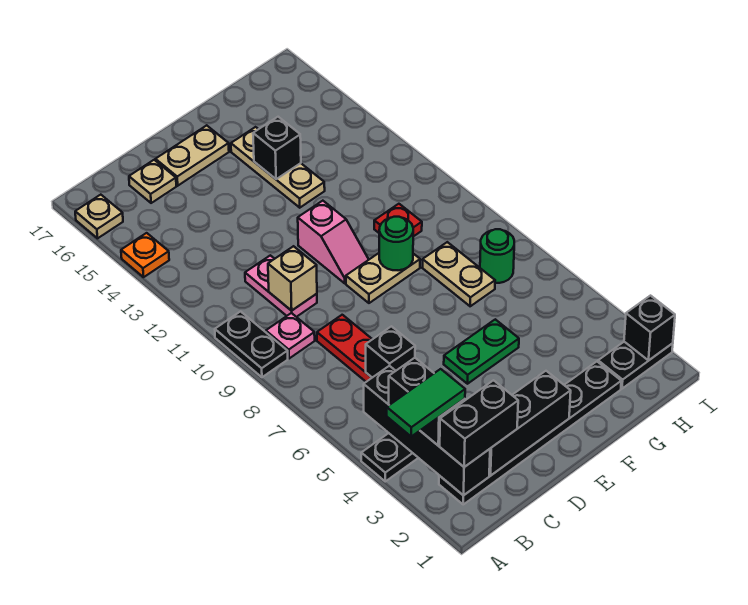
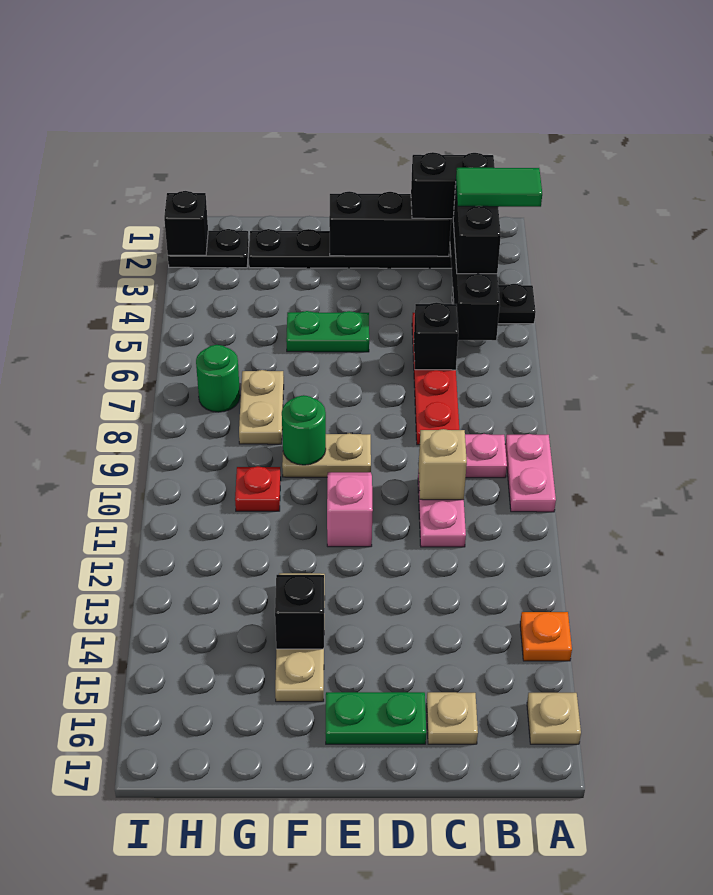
black 1x2 plate [215,312,288,377] -> pink 1x2 plate [505,434,556,512]
tan 1x2 plate [155,125,229,186] -> green 1x2 plate [325,692,426,744]

